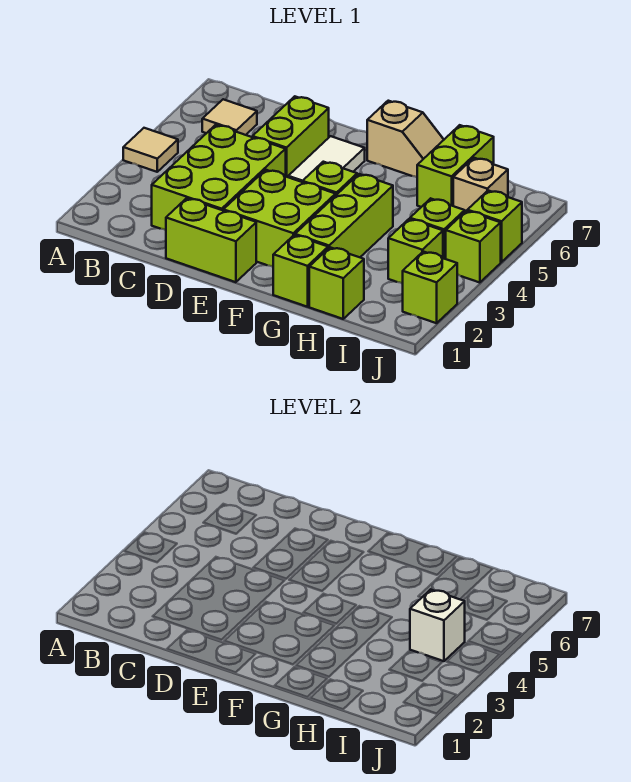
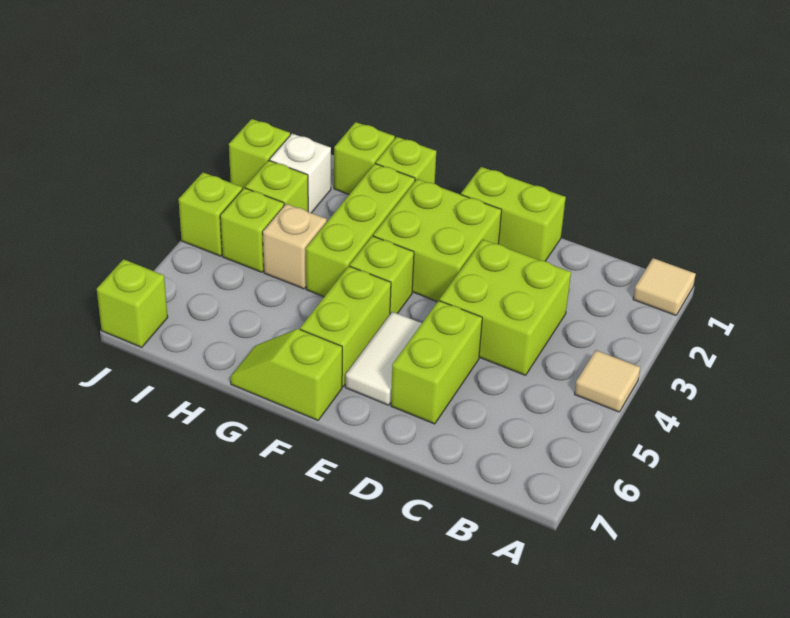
tan 1x1 tile [202,99,257,135] -> tan 1x1 tile moved to [633,258,696,315]
lime 2x3 brick [152,125,286,230] -> lime 2x2 brick [440,240,571,375]
tan 1x2 slope [367,101,444,177] -> lime 1x2 slope [230,329,342,420]
lime 1x2 brick [417,125,494,207] -> lime 1x2 brick moved to [300,266,391,387]
white 1x1 brick [410,589,465,661] -> white 1x1 brick moved to [270,134,331,213]
tan 1x1 brick [453,158,508,212] -> tan 1x1 brick moved to [263,204,327,289]
lime 1x1 brick [467,190,522,262] -> lime 1x1 brick moved to [97,259,168,347]

